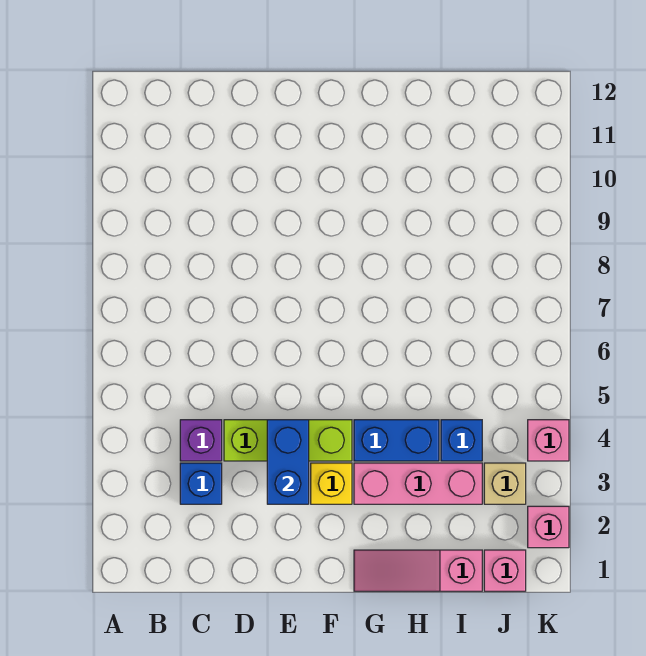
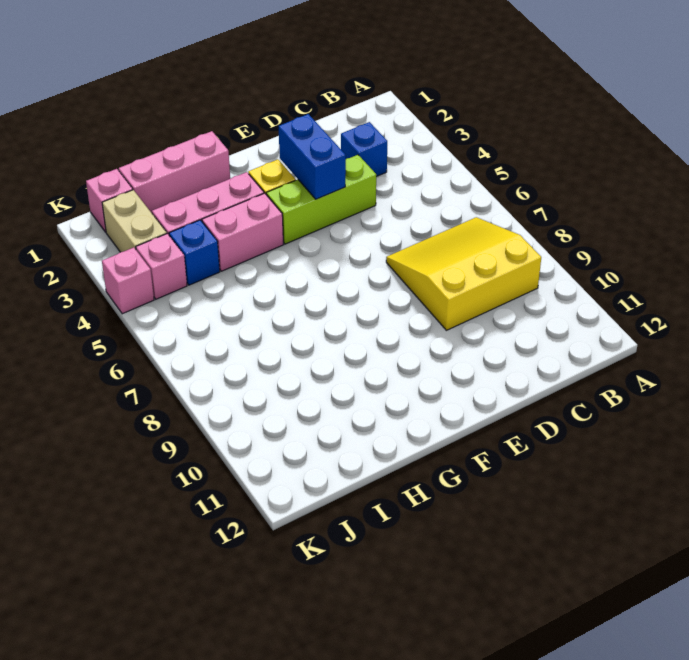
none -> yellow 3x3 slope [386,217,541,330]
purple 1x1 brick [180,420,222,461] -> none
pink 1x3 slope [354,550,482,591] -> pink 1x3 brick [119,131,230,213]
blue 1x2 brick [354,420,439,461] -> pink 1x2 brick [202,193,283,271]
tan 1x1 brick [484,463,526,504] -> tan 1x2 brick [102,190,167,252]
pink 1x1 brick [528,506,569,548] -> pink 1x1 brick moved to [136,234,187,299]

